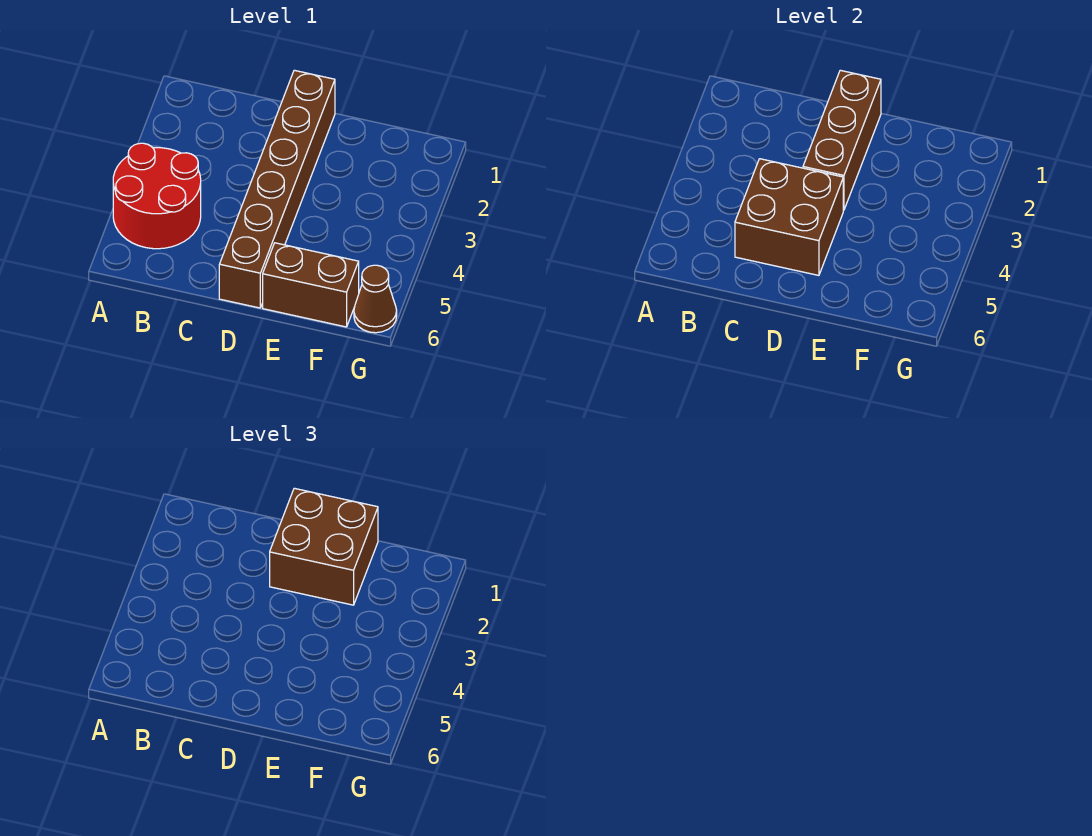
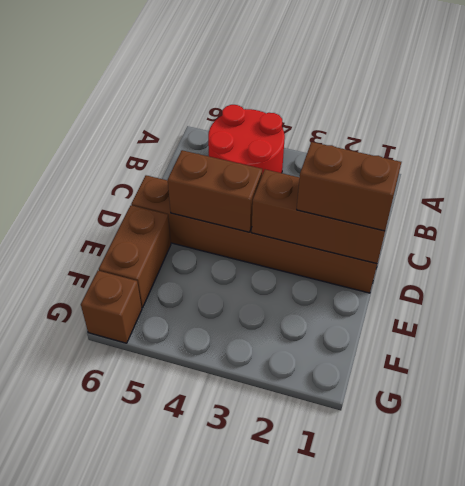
brown 2x2 brick [735,159,843,275] -> brown 1x2 brick [168,150,262,232]
brown 2x2 brick [270,488,378,605] -> brown 1x2 brick [297,142,401,231]
brown 1x1 cone [354,265,397,333] -> brown 1x1 brick [81,271,142,343]

